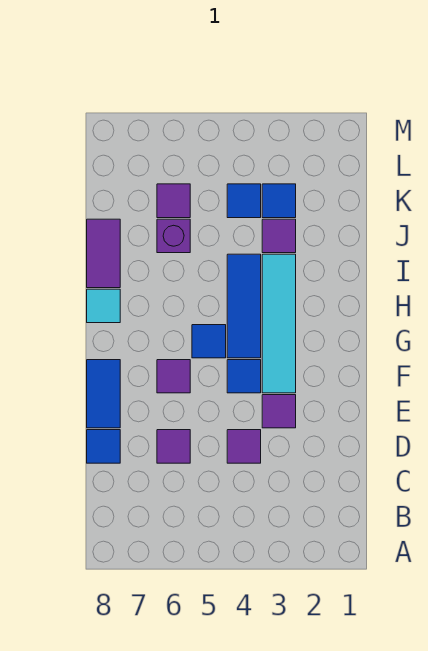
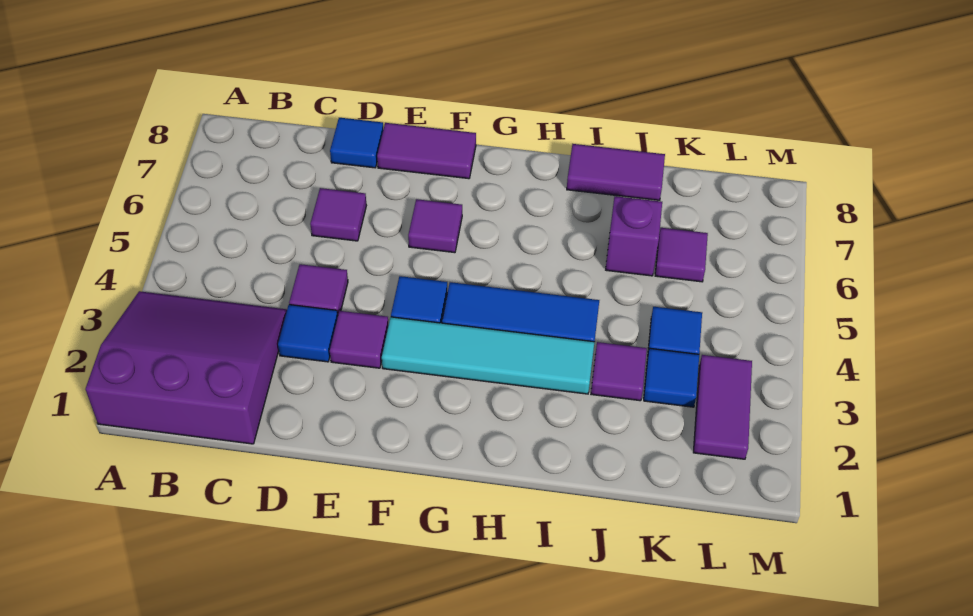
none -> purple 3x3 slope [85,291,287,444]
blue 1x2 tile [87,360,120,428] -> purple 1x2 tile [377,123,476,179]
blue 1x1 tile [192,325,226,358] -> blue 1x1 tile moved to [278,305,338,362]
cyan 1x1 tile [87,289,120,323] -> none
none -> purple 1x2 tile [693,355,752,459]

